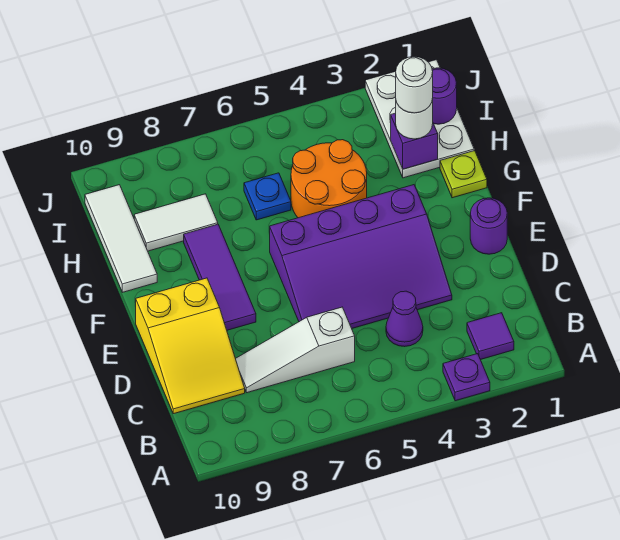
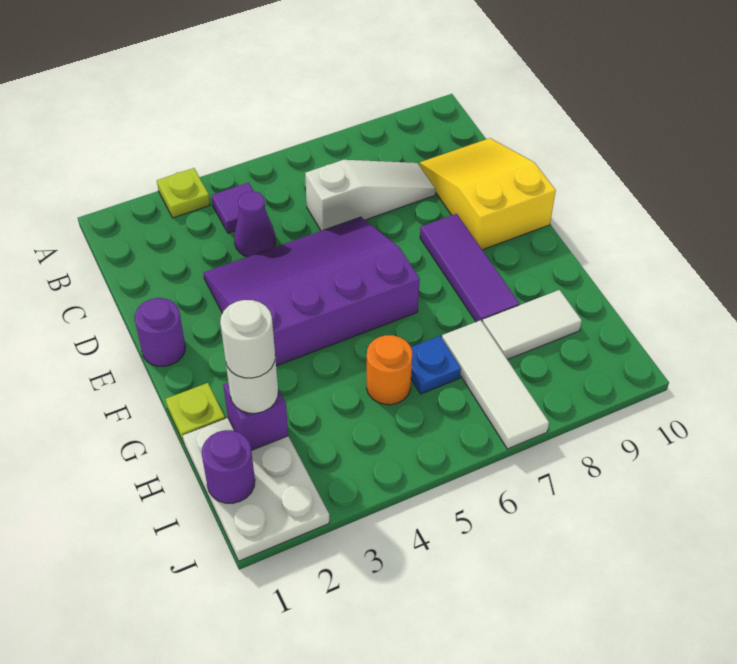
purple 1x1 plate [443,354,490,401] -> lime 1x1 plate [157,168,210,218]
purple 1x1 tile [467,313,514,359] -> purple 1x1 tile moved to [212,182,254,233]
orange 2x2 round brick [291,140,367,218] -> orange 1x1 round brick [367,335,412,405]
white 1x3 tile [85,185,157,292] -> white 1x3 tile moved to [442,320,549,449]

